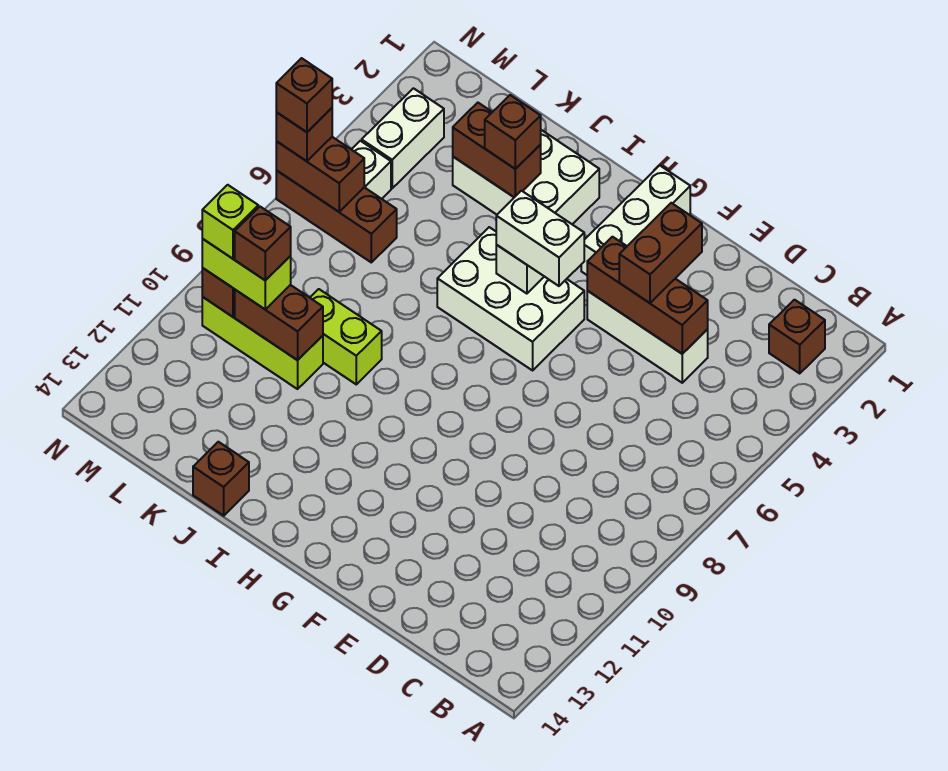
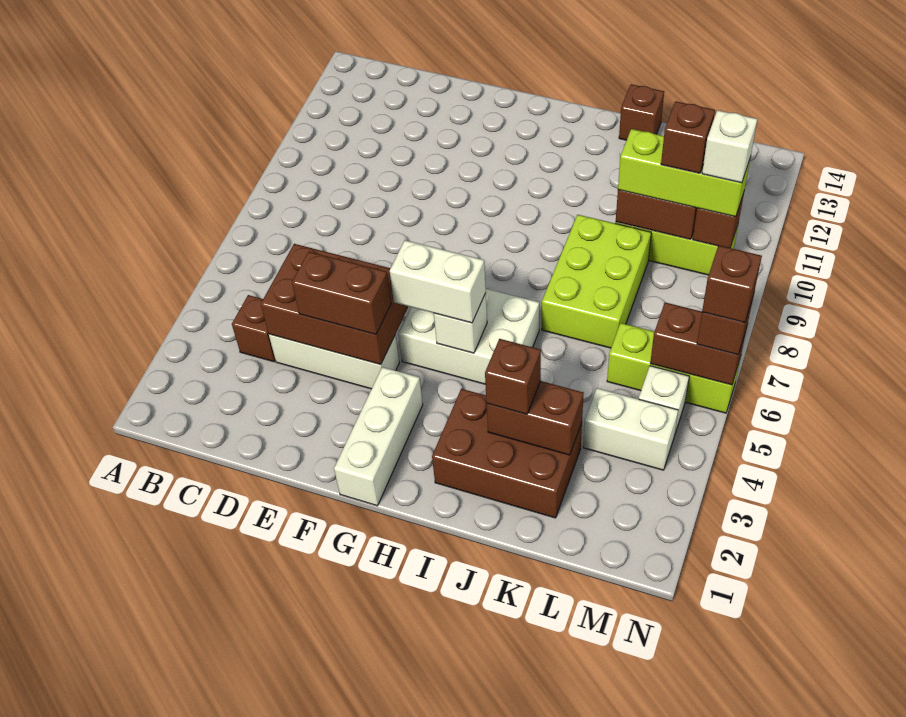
brown 1x1 brick [769,300,825,373] -> brown 1x1 brick moved to [232,295,275,362]
brown 1x3 brick [587,237,708,354] -> brown 2x3 brick [261,244,409,365]
brown 1x2 brick [619,203,702,303] -> brown 1x2 brick turned to [292,252,391,335]
white 2x3 brick [453,130,599,224] -> brown 2x3 brick [432,389,582,518]
lime 1x2 brick [310,289,382,384] -> lime 2x3 brick [542,215,651,348]
brown 1x3 brick [276,170,397,262] -> lime 1x3 brick [607,323,741,413]
lime 1x2 brick [202,239,291,309] -> lime 1x3 brick [618,129,751,217]
white 1x2 brick [362,88,444,188] -> white 1x2 brick turned to [583,388,678,470]
lime 1x1 brick [202,185,258,259] -> white 1x1 brick [702,110,757,183]

